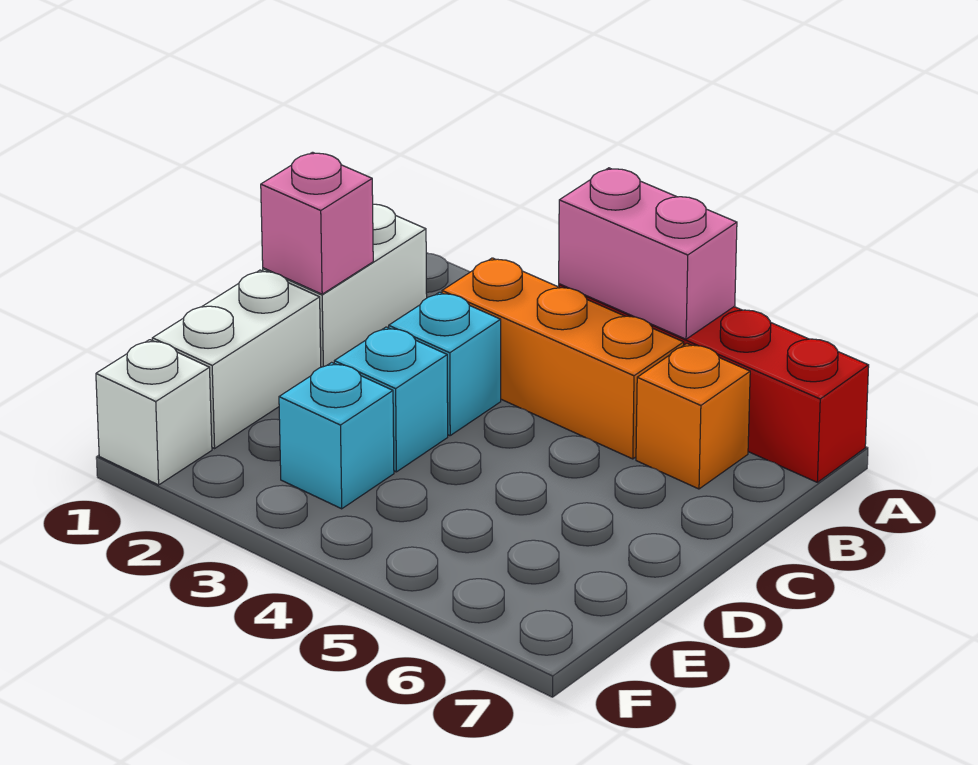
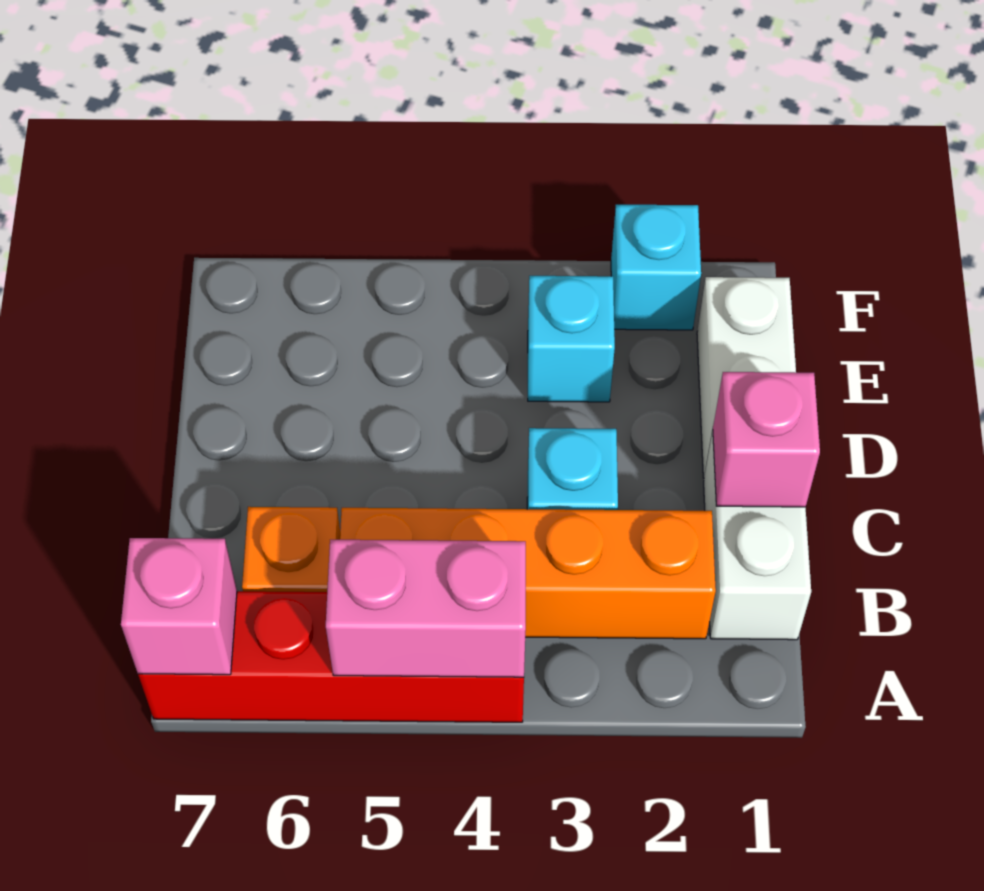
none -> pink 1x1 brick [121,538,237,675]
orange 1x3 brick [442,258,684,459] -> orange 1x4 brick [340,508,716,639]
cyan 1x1 brick [334,327,448,472] -> cyan 1x1 brick moved to [611,205,701,330]
white 1x1 brick [96,340,212,485] -> none

